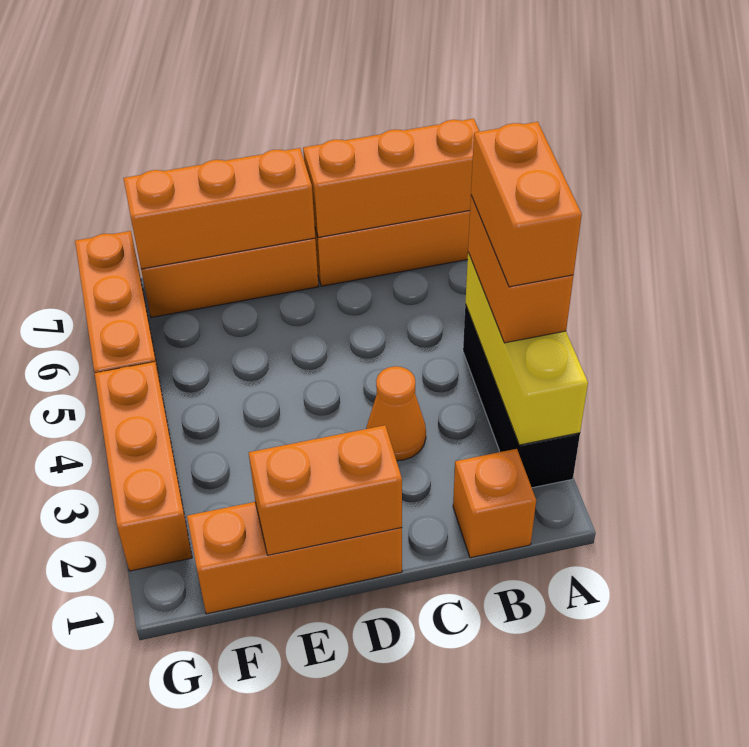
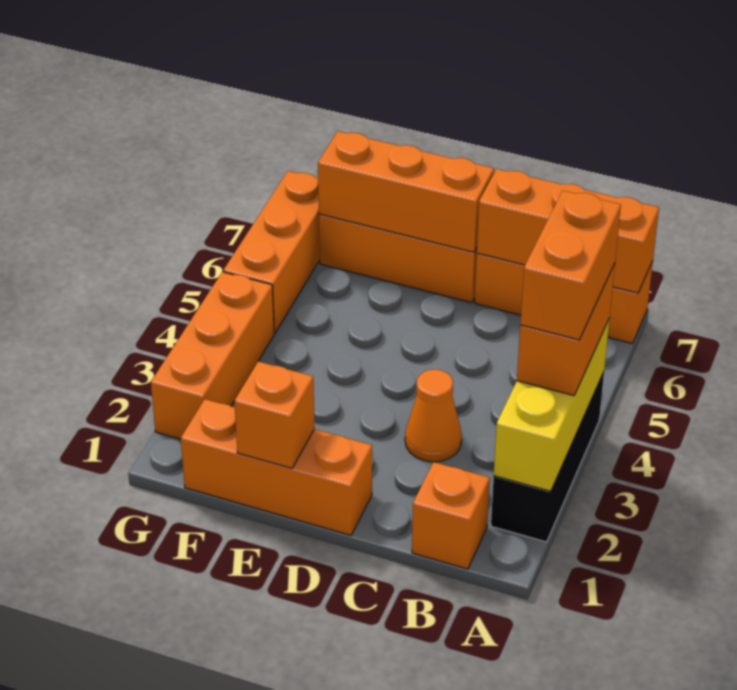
orange 1x2 brick [249,425,402,555] -> orange 1x1 brick [234,361,315,468]

